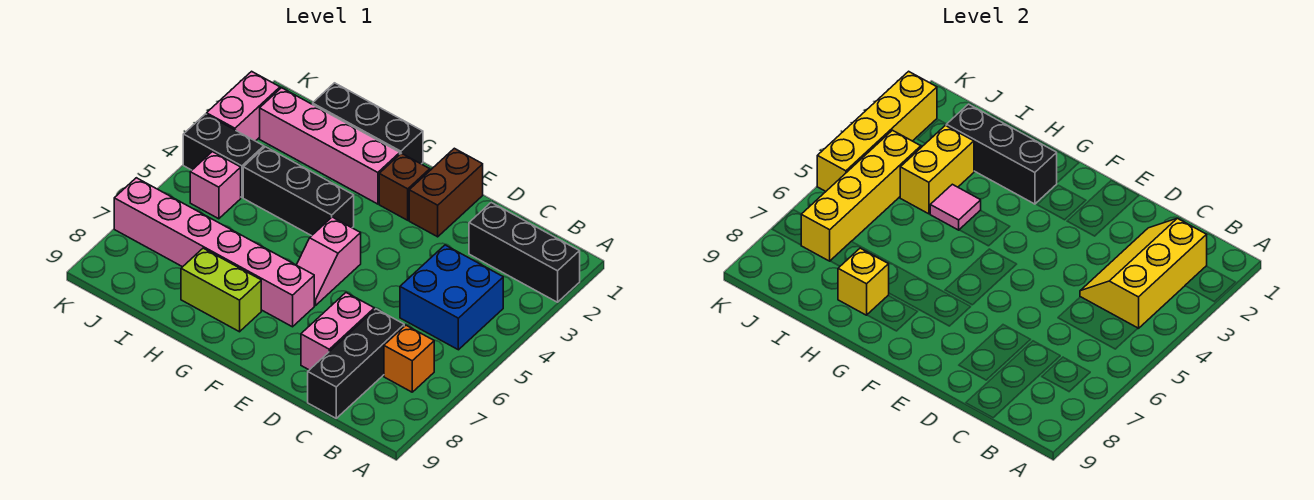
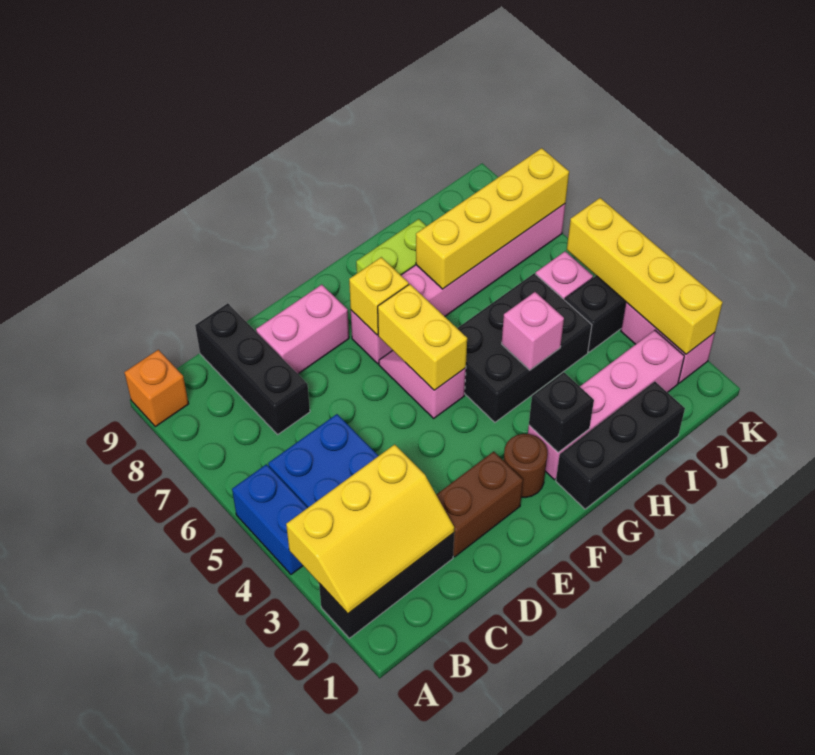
none -> blue 1x2 brick [232,464,307,574]
yellow 2x3 slope [1080,218,1207,328] -> yellow 2x3 slope turned to [286,444,454,614]
orange 1x1 brick [384,325,434,392] -> orange 1x1 brick moved to [124,350,189,427]
pink 1x2 brick [301,293,374,370] -> pink 1x2 brick turned to [256,285,349,374]
brown 1x2 brick [409,148,483,237] -> brown 1x2 brick turned to [436,452,523,557]
brown 1x1 brick [379,153,430,220] -> brown 1x1 round brick [504,434,547,498]
black 1x3 brick [946,104,1057,204] -> black 1x1 brick [529,372,594,452]
black 1x3 brick [243,147,354,236] -> black 2x3 brick [457,273,592,422]
pink 1x1 tile [930,184,981,230] -> pink 1x1 brick [502,292,564,370]
yellow 1x1 brick [838,248,889,315] -> yellow 1x1 brick moved to [349,257,409,335]
yellow 1x2 brick [900,125,974,214] -> yellow 1x2 brick moved to [378,284,467,390]
yellow 1x4 brick [801,130,921,261] -> yellow 1x4 brick turned to [416,148,569,289]

